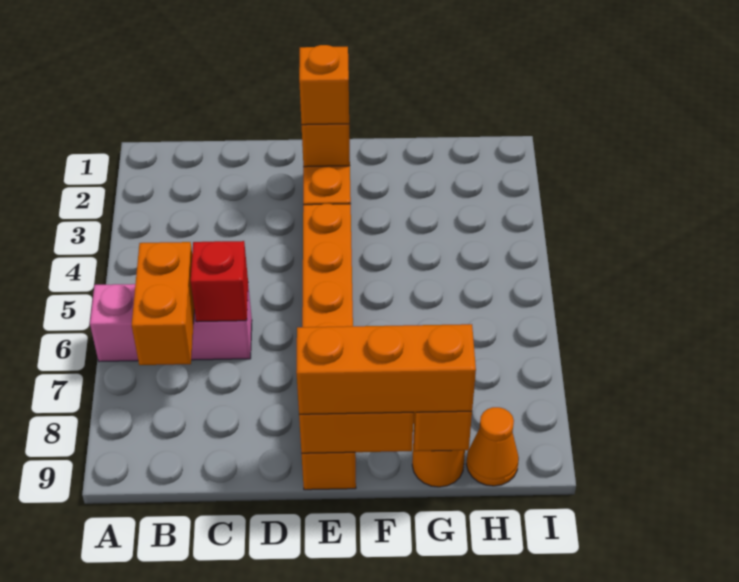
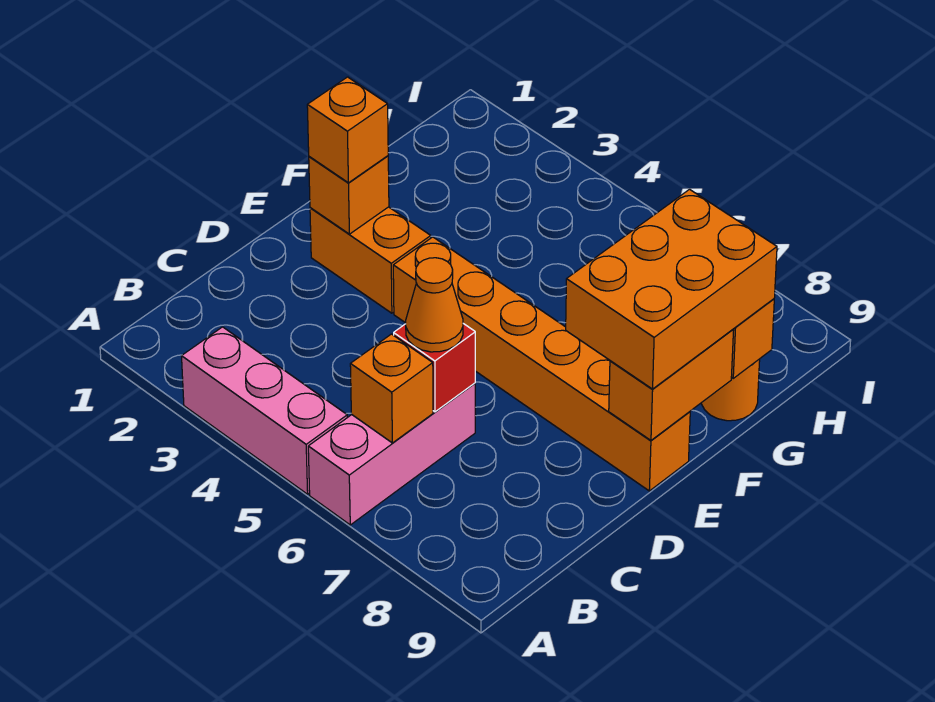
none -> pink 1x3 brick [182,327,347,494]
orange 1x2 brick [132,242,194,365] -> orange 1x1 brick [350,334,433,443]
orange 1x3 brick [296,324,476,414] -> orange 2x3 brick [566,189,777,389]
orange 1x1 cone [466,407,519,486] -> orange 1x1 cone moved to [406,258,463,352]

